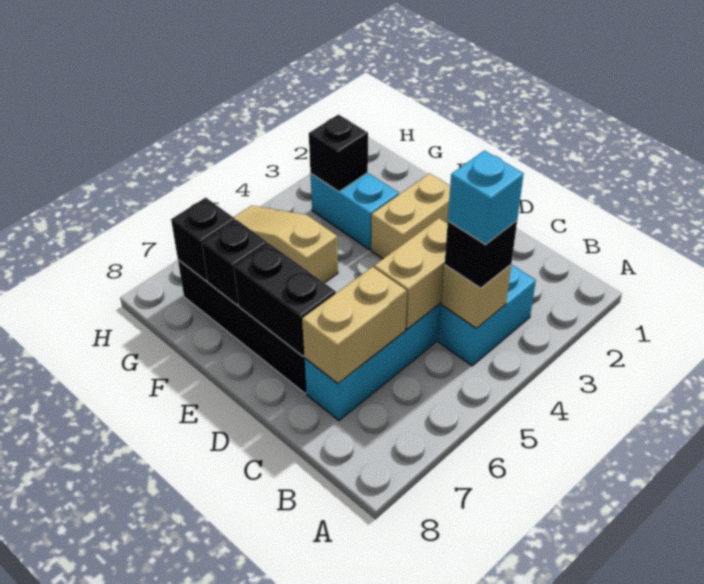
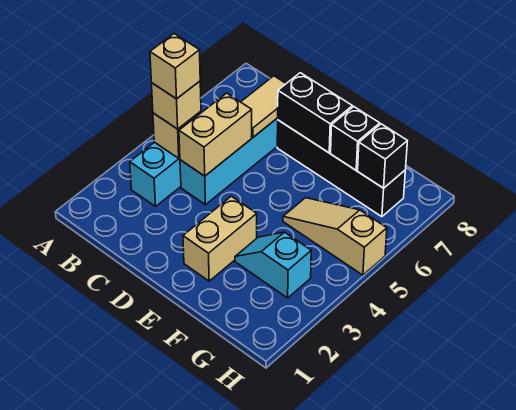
black 1x1 brick [445,221,517,288] -> tan 1x1 brick [152,81,201,129]
cyan 1x1 brick [448,150,524,244] -> tan 1x1 brick [150,34,200,99]
tan 1x2 brick [302,267,407,383] -> tan 1x2 tile [241,76,286,137]
cyan 1x2 brick [310,173,399,250] -> cyan 1x2 slope [235,232,311,298]
tan 1x3 slope [234,206,338,283] -> tan 1x3 slope turned to [283,198,387,275]
black 1x1 brick [309,115,368,192] -> none

